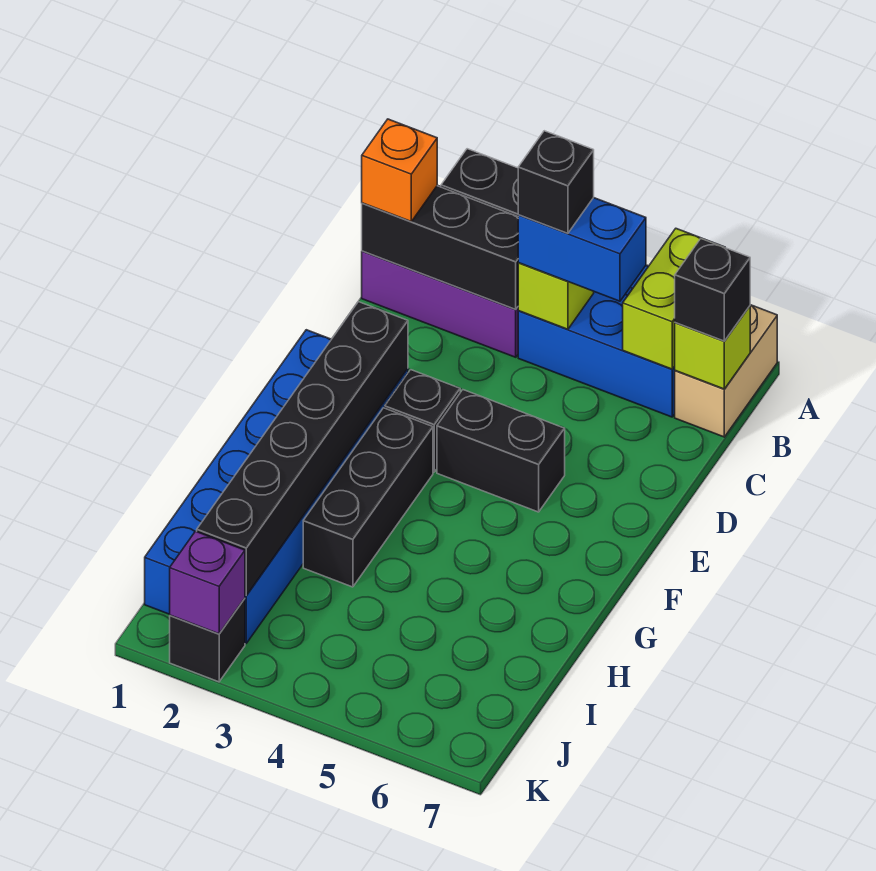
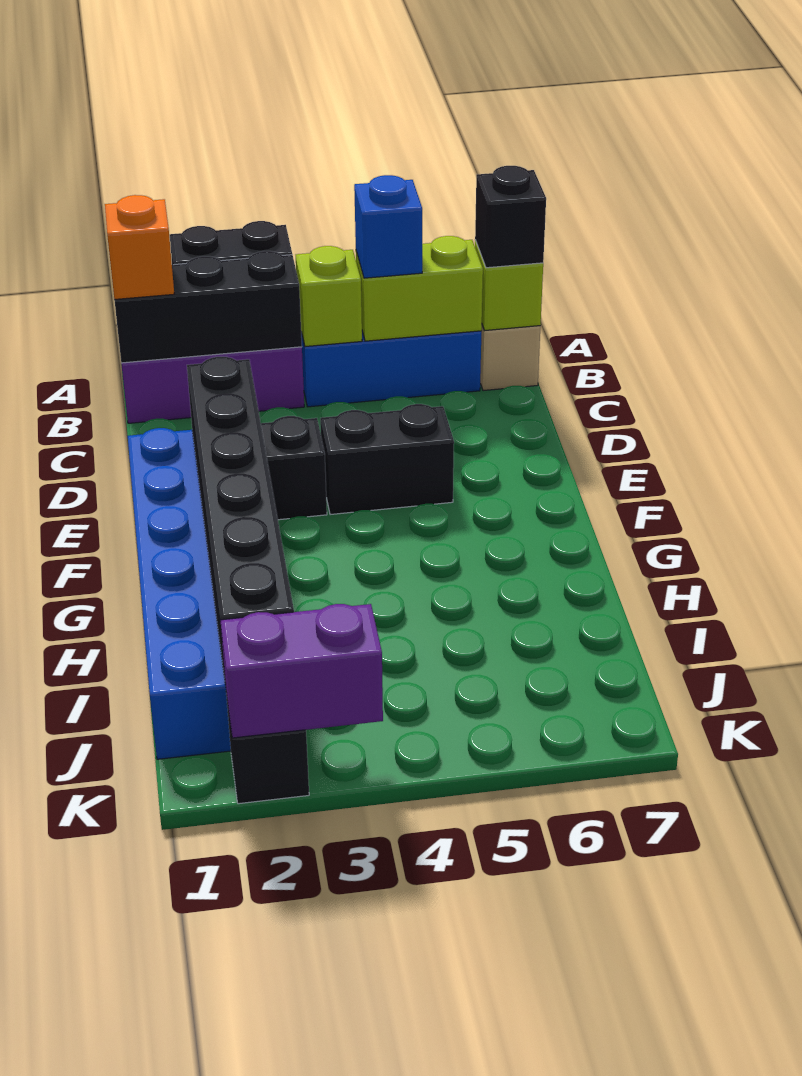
lime 1x2 brick [623,229,725,369] -> lime 1x2 brick turned to [356,236,483,341]
blue 1x2 brick [518,198,646,301] -> blue 1x1 brick [354,175,422,278]
black 1x1 brick [518,131,594,233] -> none
black 1x3 brick [303,408,433,587] -> none
purple 1x1 brick [170,531,245,634] -> purple 1x2 brick [220,604,383,738]

